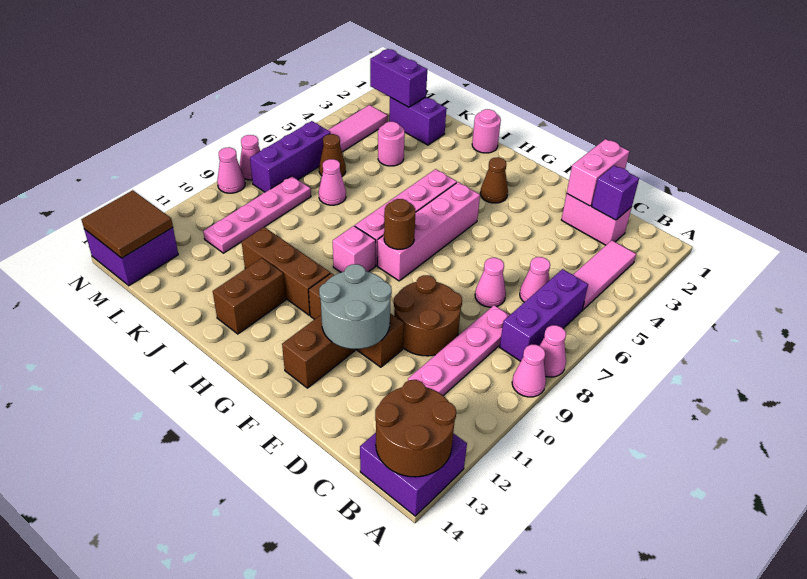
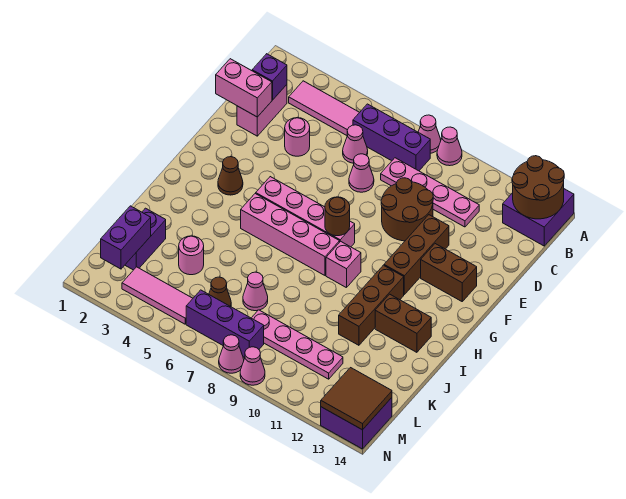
grey 2x2 round brick [319,264,392,349] -> none
pink 1x1 round brick [472,109,501,153] -> pink 1x1 round brick moved to [285,118,310,156]

